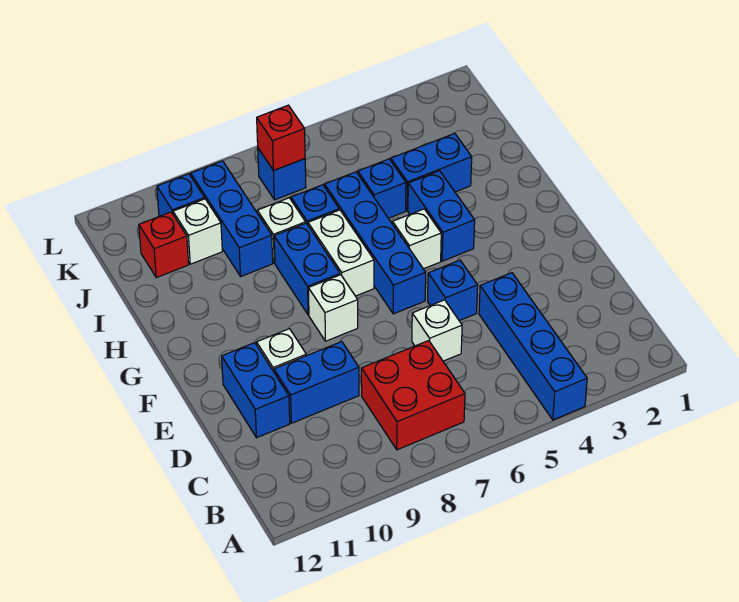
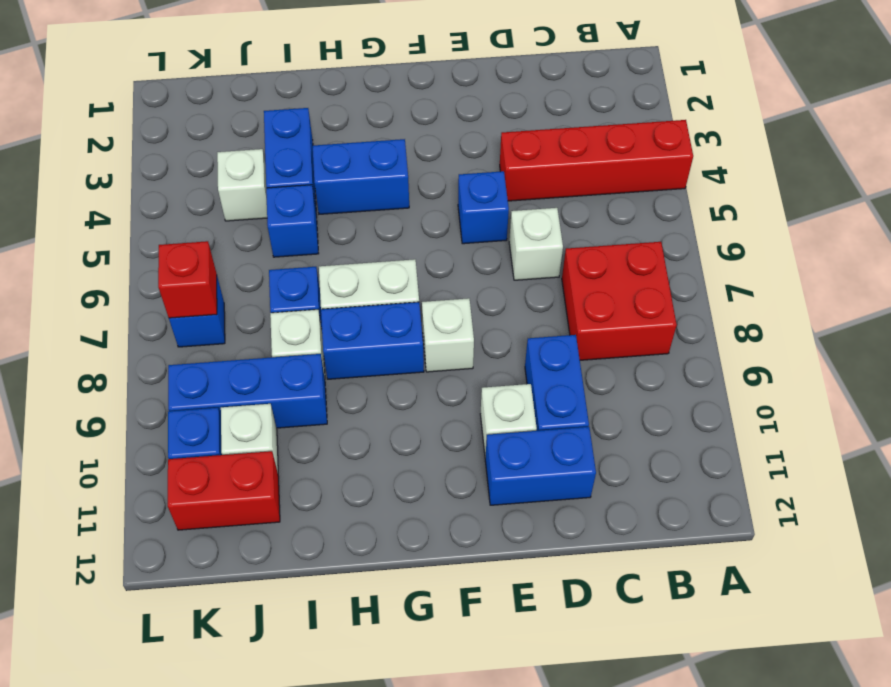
blue 1x4 brick [479,273,587,420] -> red 1x4 brick [500,120,693,201]
blue 1x4 brick [325,172,426,314] -> none
white 1x1 brick [393,209,441,269] -> white 1x1 brick moved to [217,149,267,221]
red 1x1 brick [139,212,189,278] -> red 1x2 brick [168,451,280,530]

